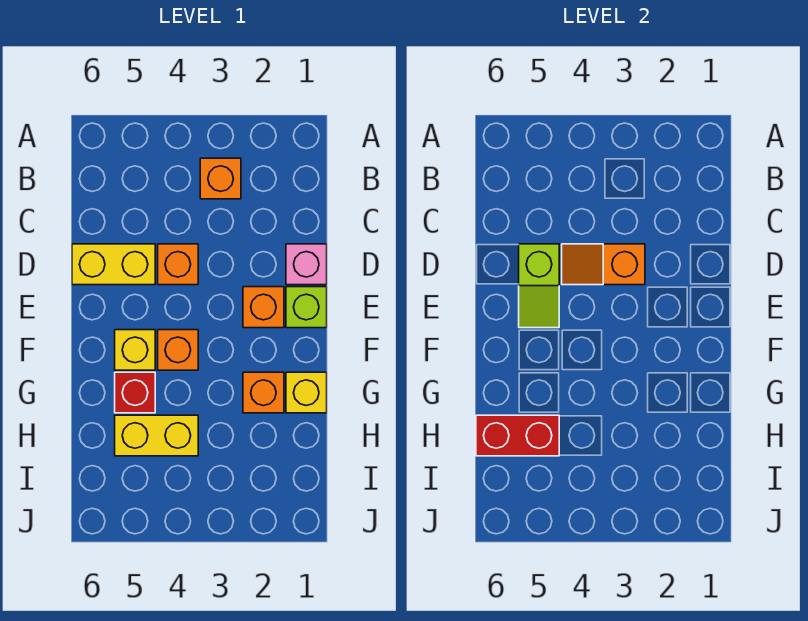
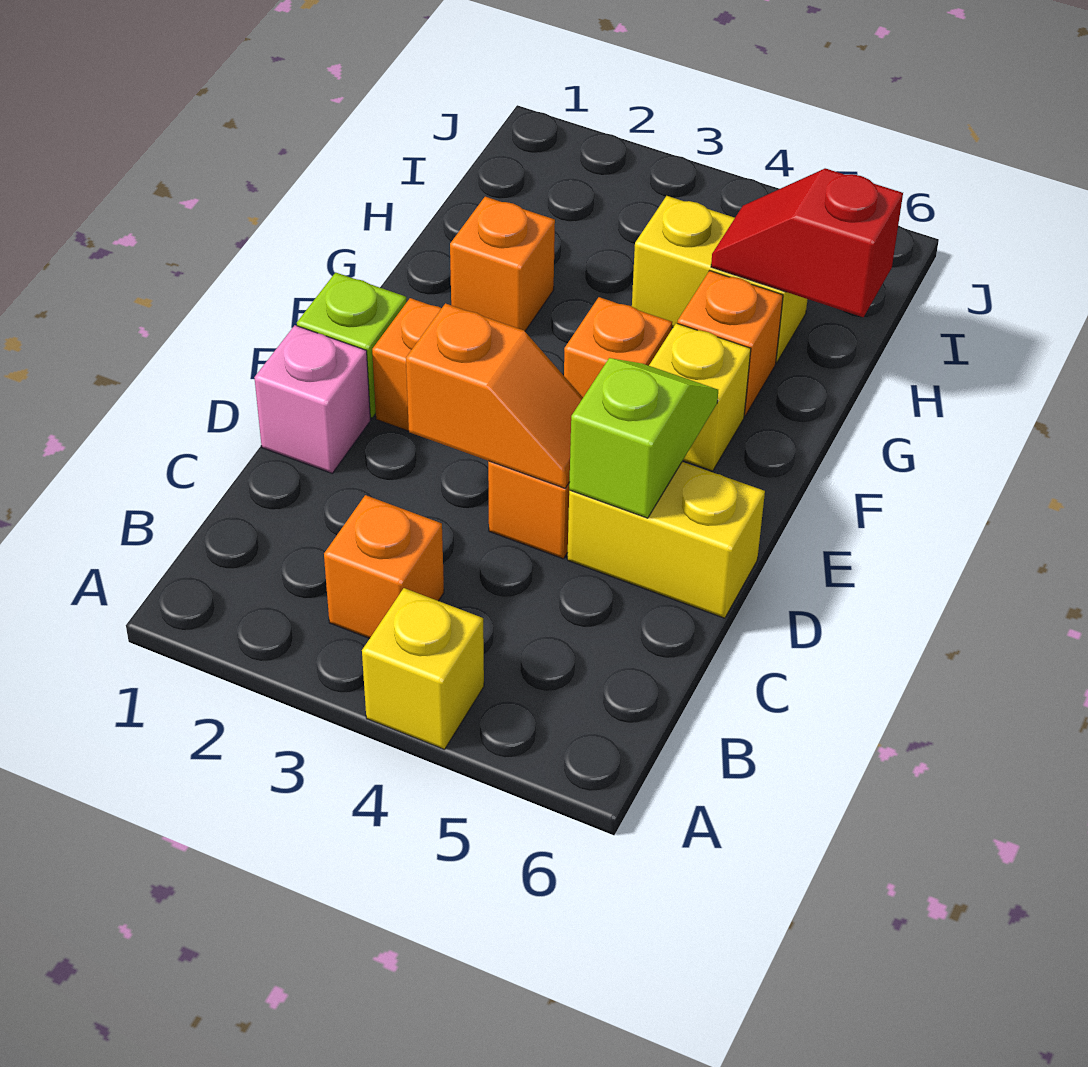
yellow 1x1 brick [286,372,327,413] -> yellow 1x1 brick moved to [362,588,484,750]
red 1x1 brick [115,372,155,413] -> orange 1x1 brick [677,271,783,416]
red 1x2 brick [476,415,559,456] -> red 1x2 slope [711,168,903,317]

